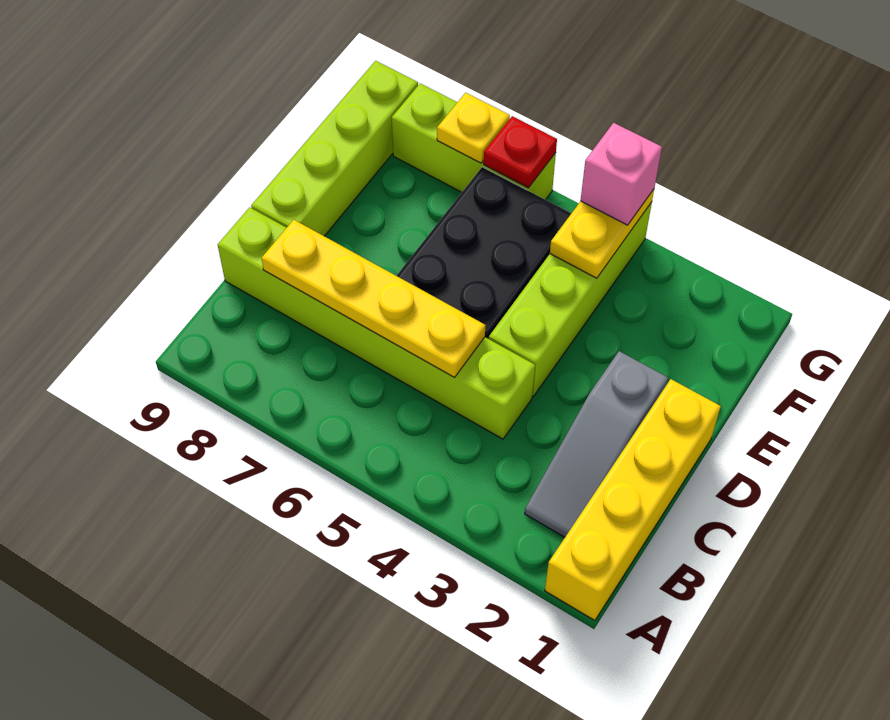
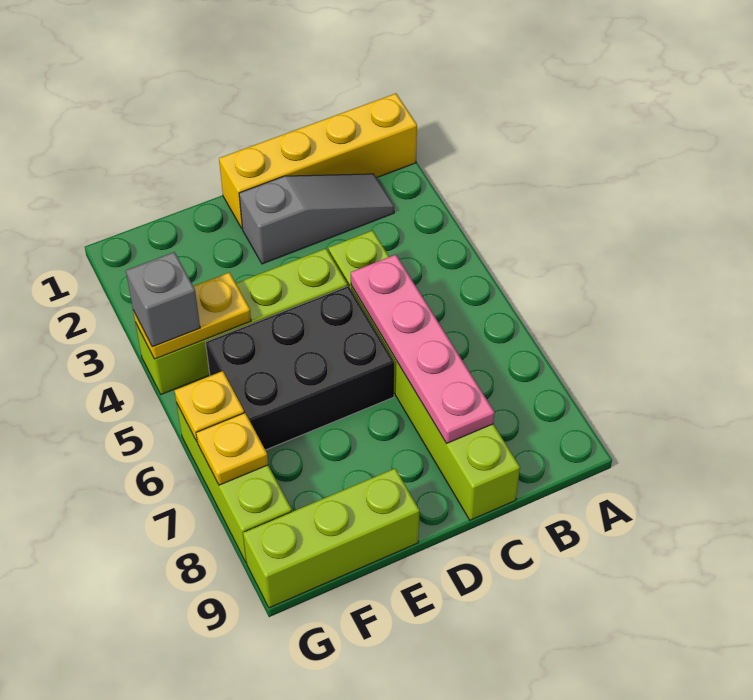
yellow 1x4 plate [262,220,485,377] -> pink 1x4 plate [351,255,495,443]
lime 1x4 brick [251,61,418,236] -> lime 1x3 brick [243,469,420,608]
pink 1x1 brick [581,123,662,225] -> grey 1x1 brick [126,252,200,347]
red 1x1 plate [484,116,557,188] -> yellow 1x1 plate [174,371,244,441]

